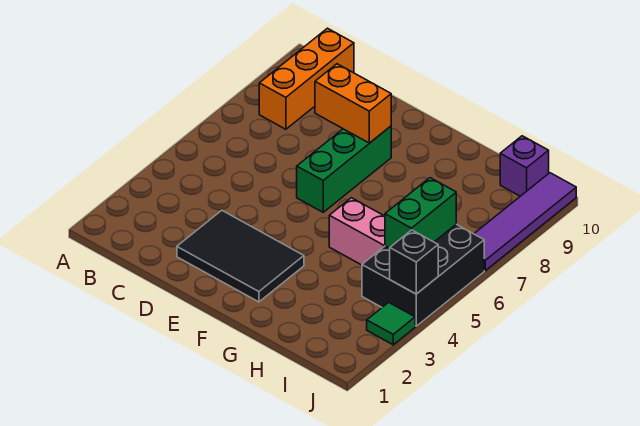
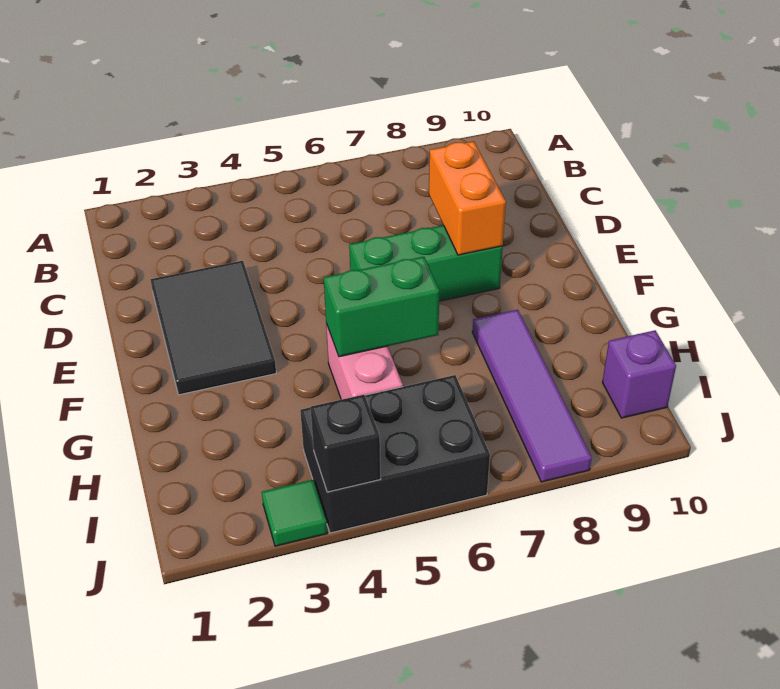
orange 1x3 brick [259,28,354,129] -> none
green 1x2 brick [385,178,456,248] -> green 1x2 brick moved to [324,257,439,357]
purple 1x4 tile [474,173,576,270] -> purple 1x4 tile turned to [472,310,592,482]

